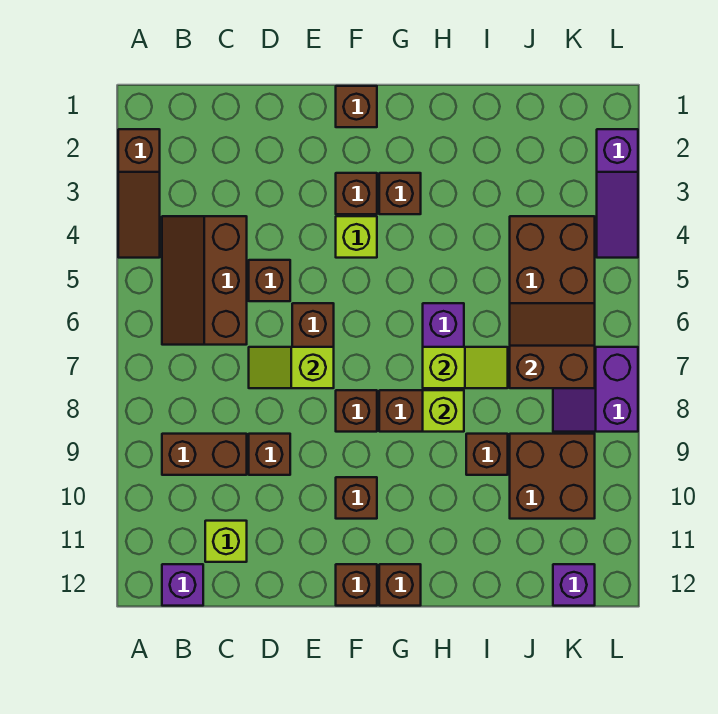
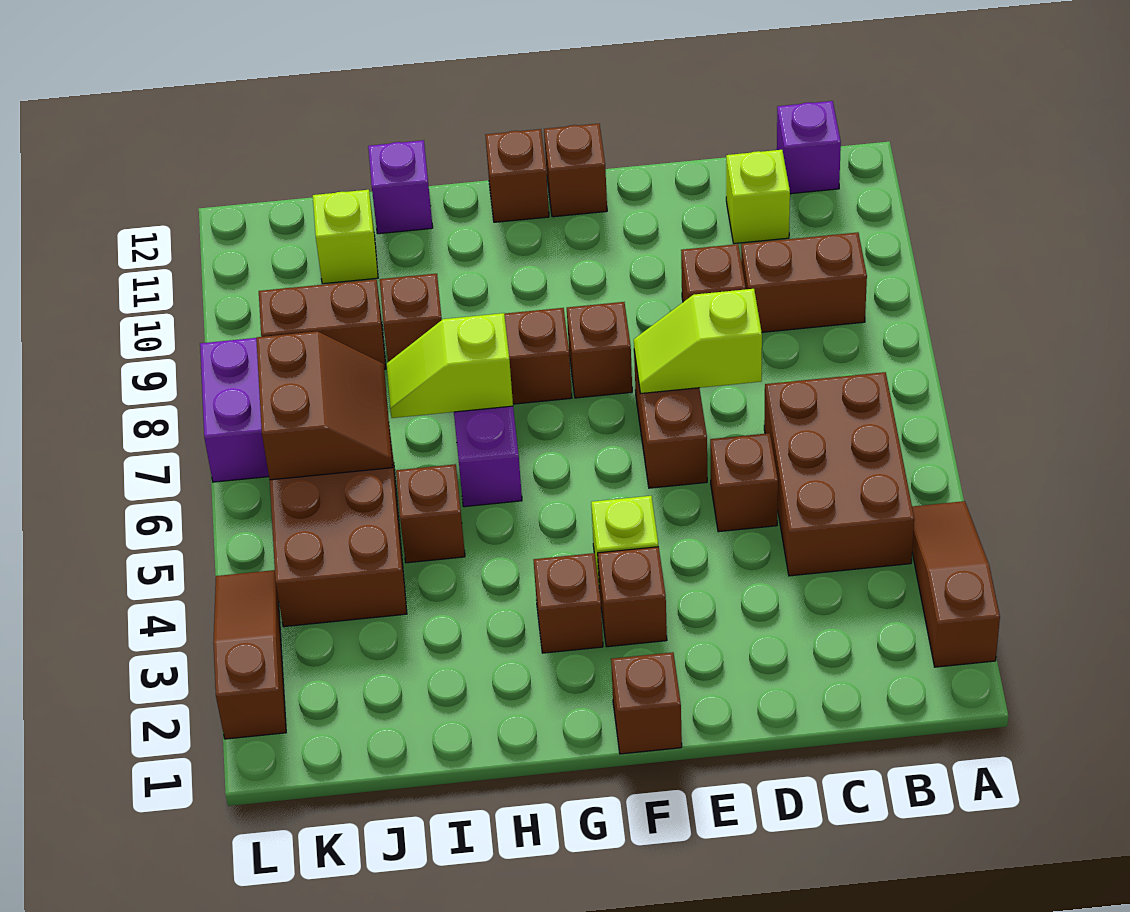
brown 2x3 slope [162,216,247,345] -> brown 2x3 brick [764,372,914,576]
lime 1x2 slope [249,347,334,388] -> lime 1x2 slope turned to [634,289,762,394]
brown 1x1 brick [336,477,377,519] -> brown 1x1 brick moved to [396,464,465,563]
lime 1x1 brick [423,390,464,432] -> lime 1x1 brick moved to [313,190,378,284]
brown 2x2 slope [510,303,595,388] -> brown 2x2 slope turned to [256,331,393,480]
brown 2x2 brick [510,434,595,519] -> brown 1x2 brick [259,280,386,370]
purple 1x1 brick [553,564,595,606] -> purple 1x1 brick moved to [368,140,433,234]
purple 1x3 slope [597,129,638,258] -> brown 1x3 slope [213,570,286,739]

